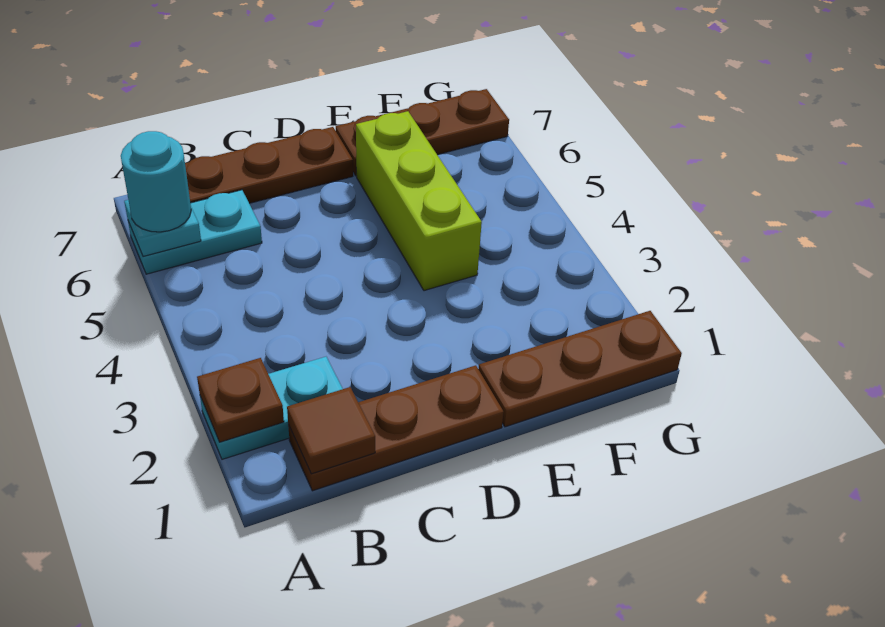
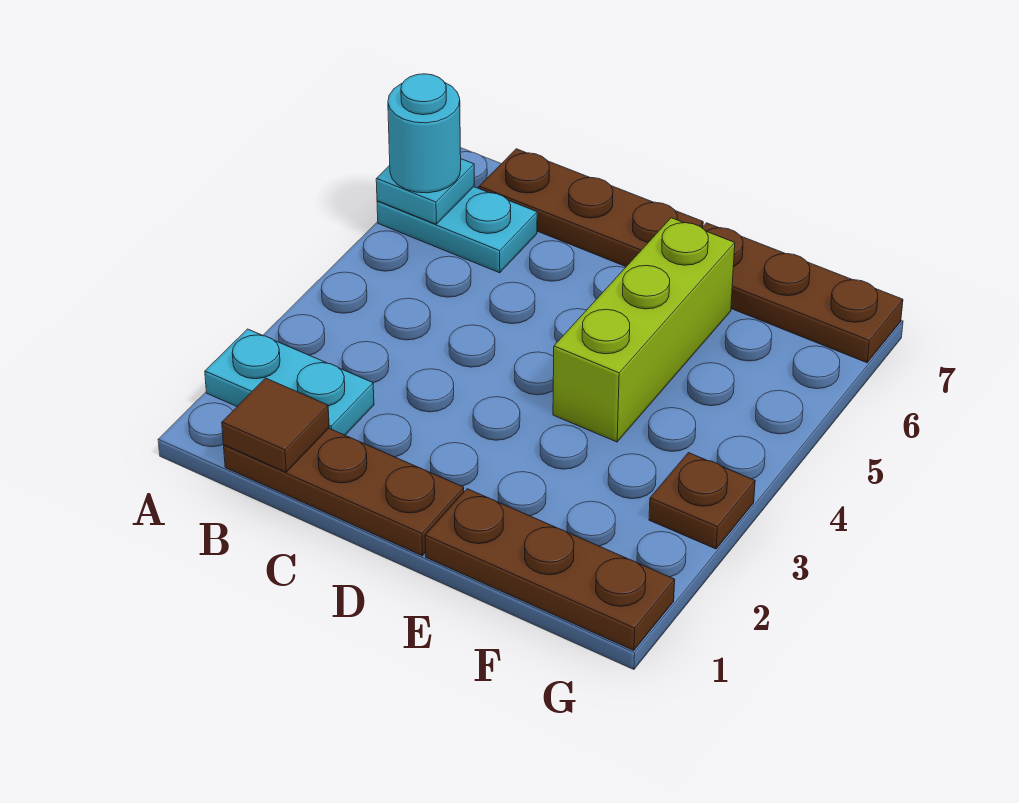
brown 1x1 plate [197,358,284,442] -> brown 1x1 plate moved to [649,453,755,549]

